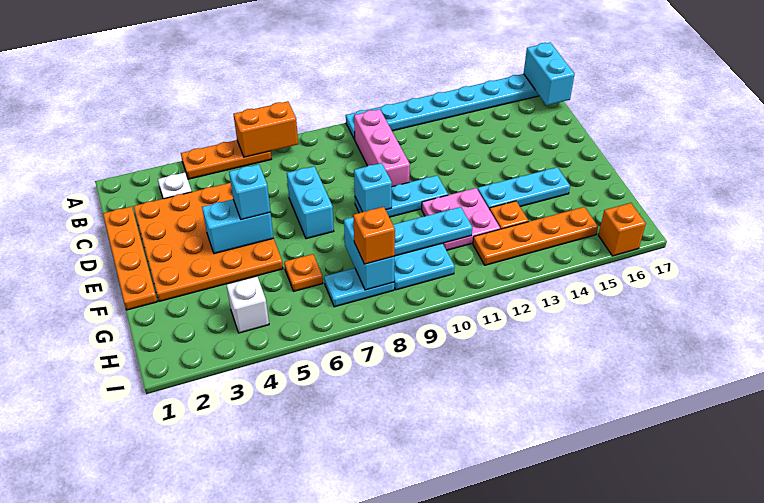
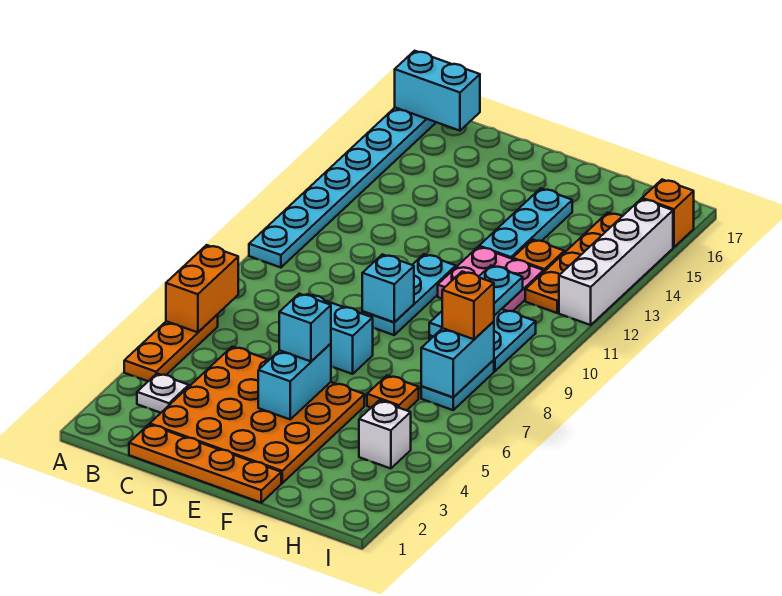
pink 1x3 brick [354,109,410,187] -> none
cyan 1x2 brick [344,217,395,290] -> cyan 1x2 brick turned to [421,321,494,397]
none -> white 1x4 brick [559,199,673,325]

